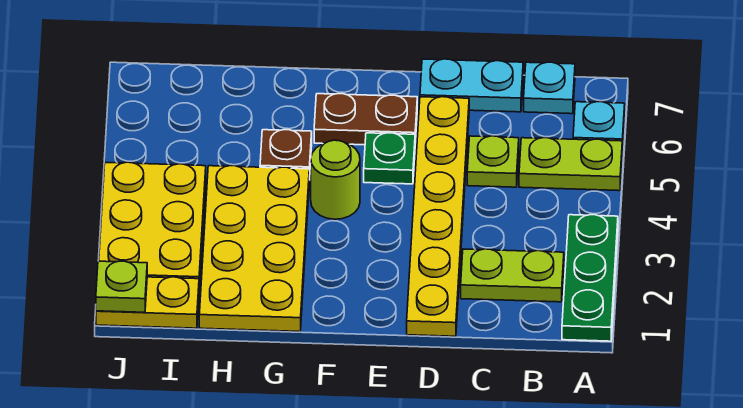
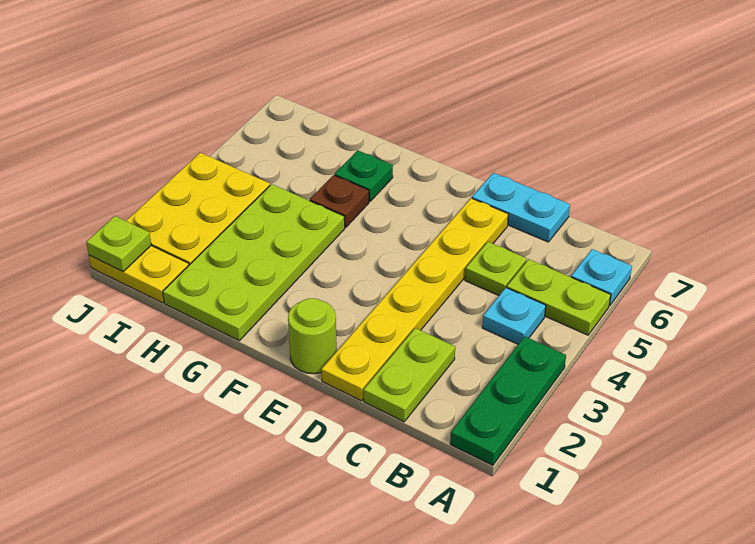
lime 1x2 plate [461,249,564,302] -> lime 1x2 plate turned to [364,328,455,422]
cyan 1x1 plate [524,62,575,114] -> cyan 1x1 plate moved to [482,288,546,344]
green 1x1 plate [364,133,415,184] -> green 1x1 plate moved to [335,150,393,201]
brown 1x2 plate [314,94,417,145] -> none
lime 1x1 round brick [311,140,360,219] -> lime 1x1 round brick moved to [288,298,337,374]
yellow 2x4 plate [199,166,309,332] -> lime 2x4 plate [163,184,345,341]

